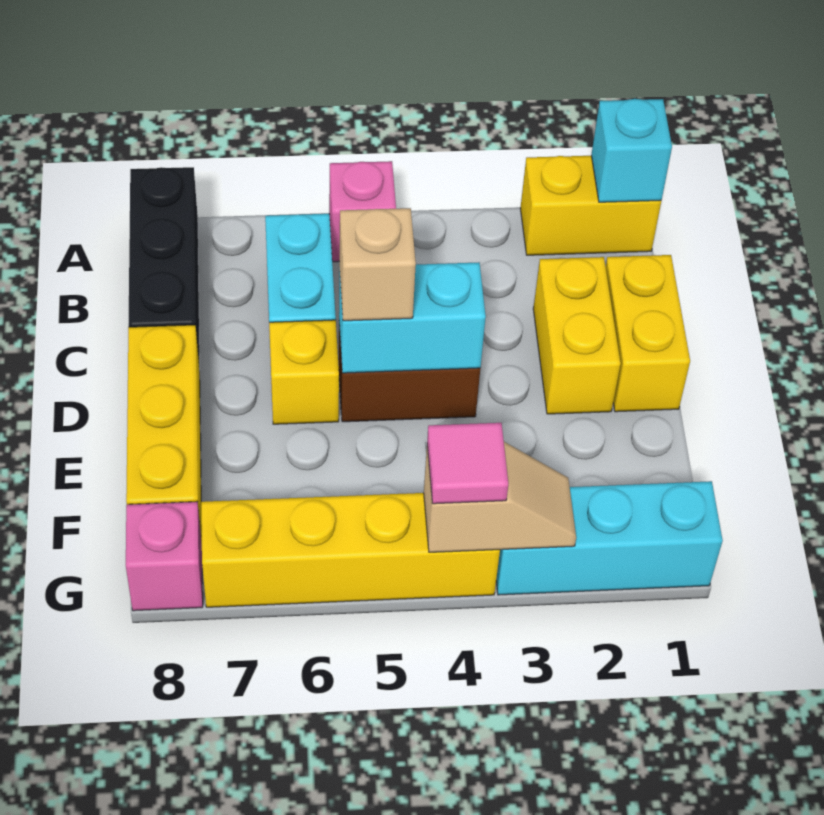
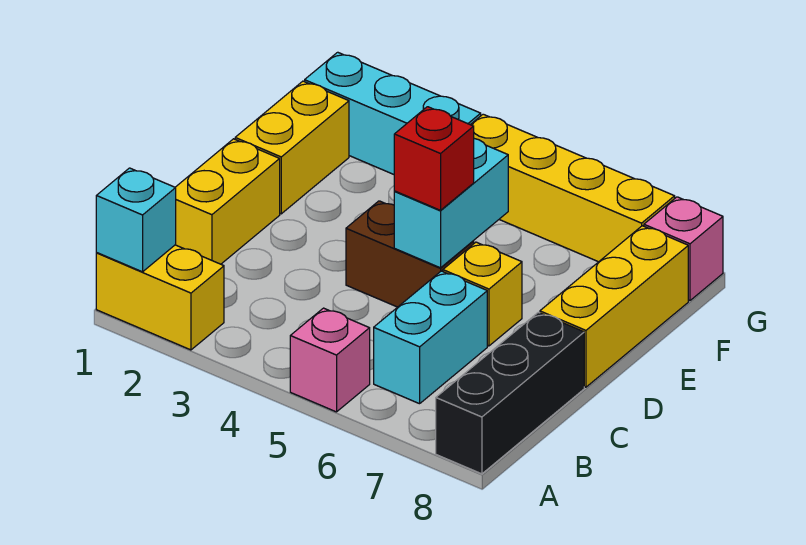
yellow 1x2 brick [533,257,621,414] -> yellow 1x2 brick moved to [235,81,349,214]
cyan 1x2 brick [339,262,486,373] -> cyan 1x2 brick turned to [394,139,508,268]
tan 1x1 brick [340,208,416,321] -> red 1x1 brick [394,107,474,210]
tan 1x2 slope [424,442,576,552] -> none
pink 1x1 tile [427,423,508,504] -> none

